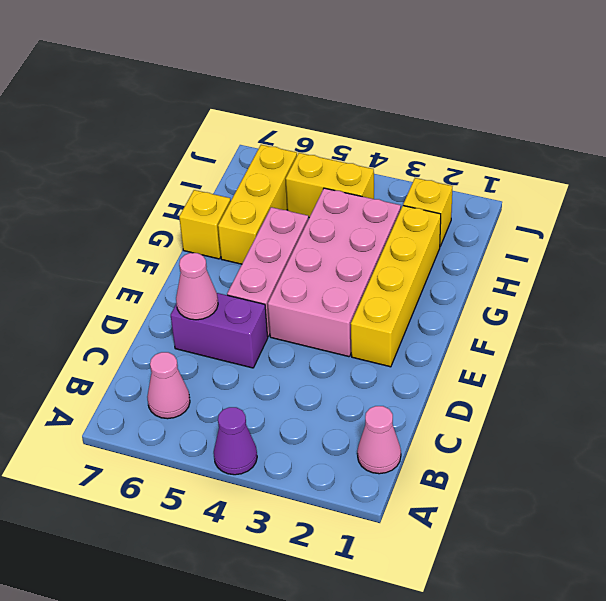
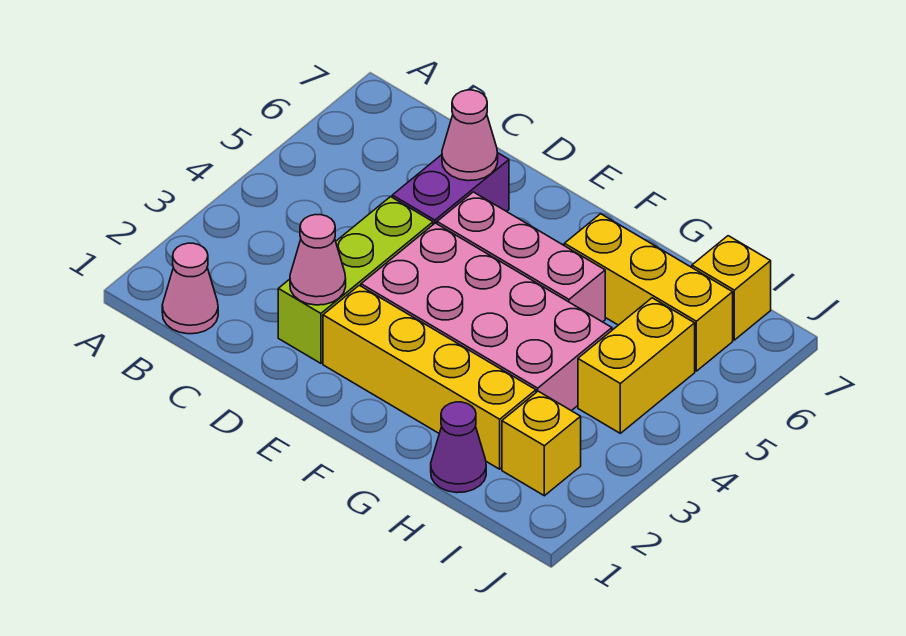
purple 1x1 cone [214,407,257,475] -> purple 1x1 cone moved to [431,402,486,493]
pink 1x1 cone [147,352,190,419] -> pink 1x1 cone moved to [290,215,346,305]
none -> lime 1x3 brick [278,197,433,363]
yellow 1x1 brick [179,190,231,259] -> yellow 1x1 brick moved to [692,236,771,340]

